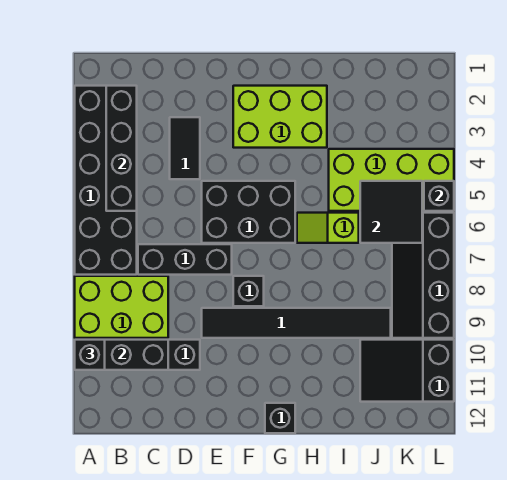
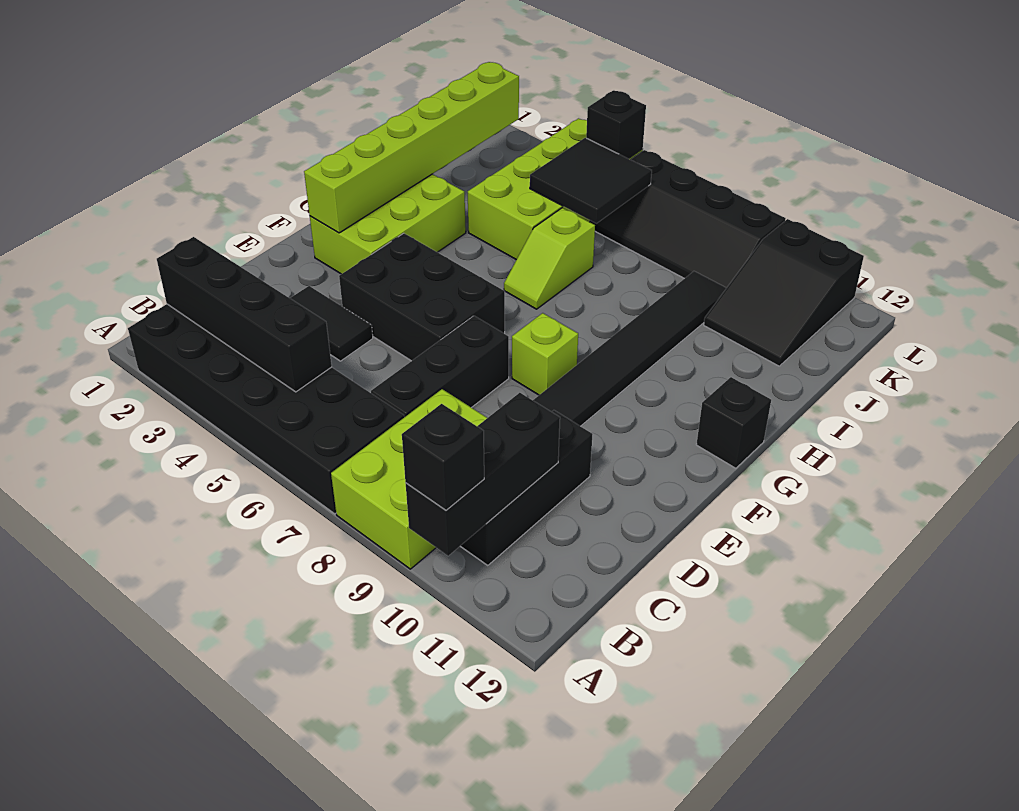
black 2x3 brick [202,181,295,243] -> black 2x3 brick turned to [339,233,505,361]
none -> lime 1x6 brick [304,62,519,233]
black 1x1 brick [233,276,264,306] -> lime 1x1 brick [512,313,578,395]

